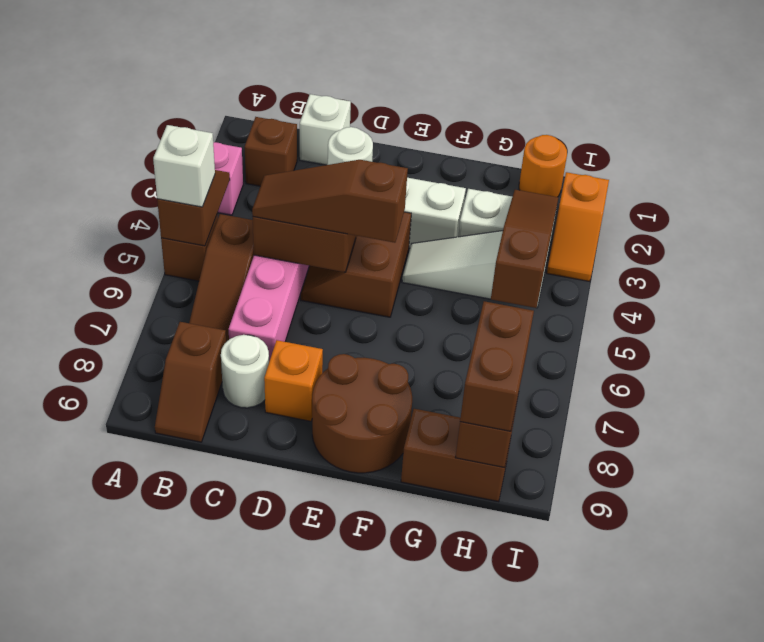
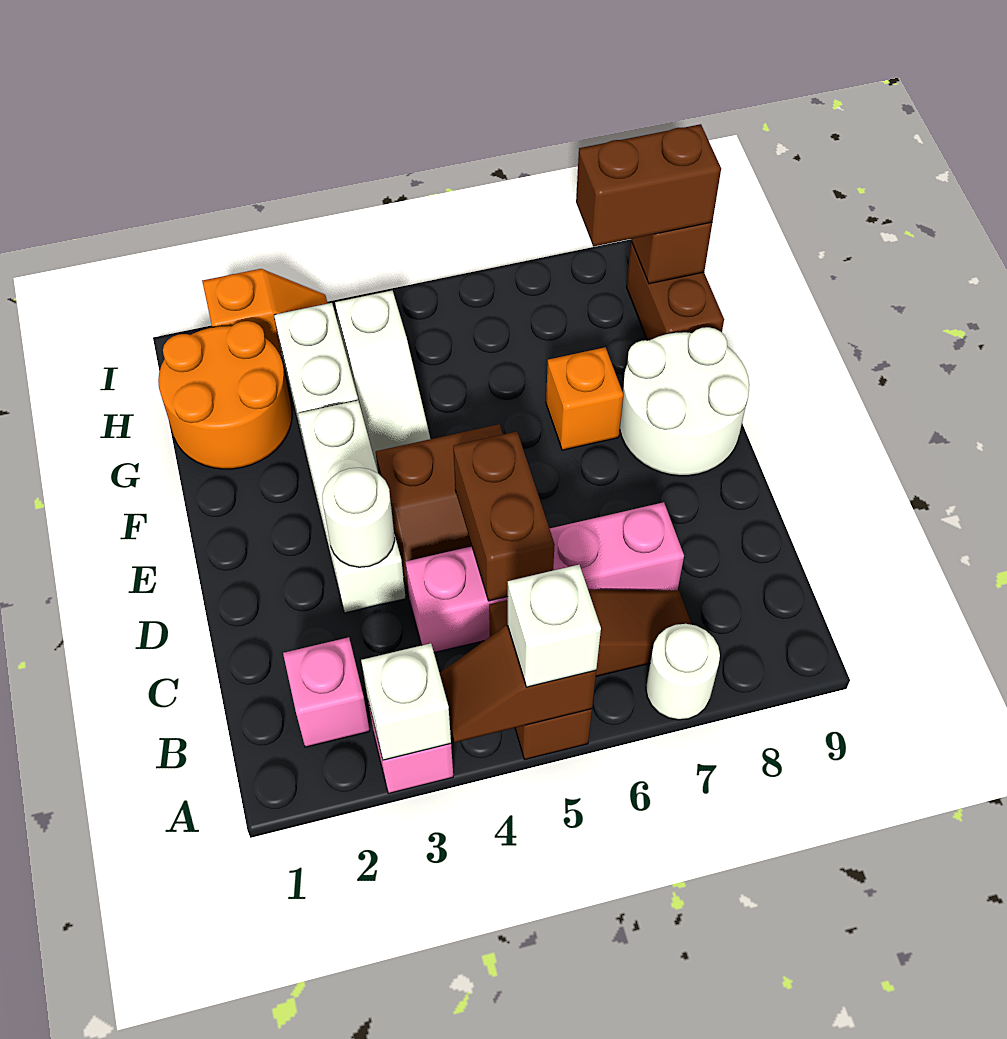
brown 1x1 brick [245,117,297,186] -> pink 1x1 brick [283,637,370,747]
brown 1x2 slope [155,322,226,442] -> none
white 1x1 brick [300,94,351,165] -> white 1x1 brick moved to [361,643,451,760]
brown 1x3 slope [252,160,408,243] -> none
white 1x1 round brick [221,335,269,408] -> white 1x1 round brick moved to [646,624,720,720]
orange 1x1 brick [264,340,323,421] -> orange 1x1 brick moved to [546,347,623,450]
brown 2x2 round brick [312,354,412,473] -> white 2x2 round brick [620,327,749,476]
orange 1x1 round brick [519,135,567,197] -> orange 2x2 round brick [158,321,292,469]
brown 1x3 slope [491,190,558,308] -> none

